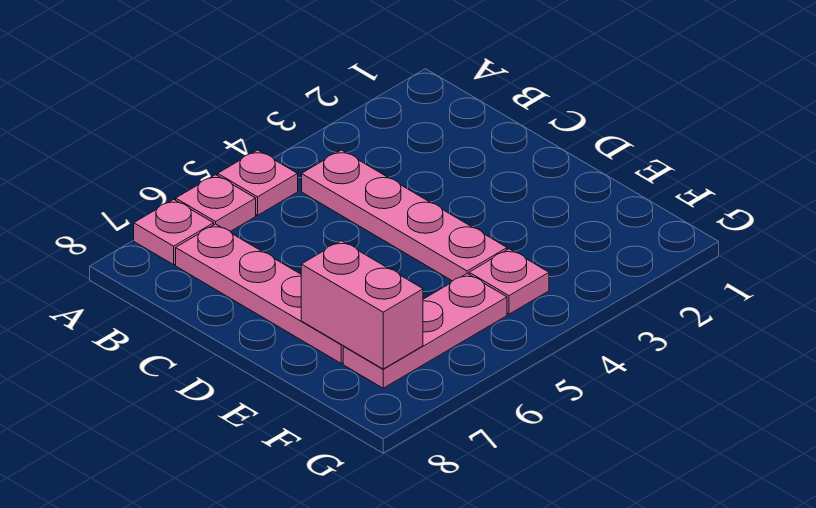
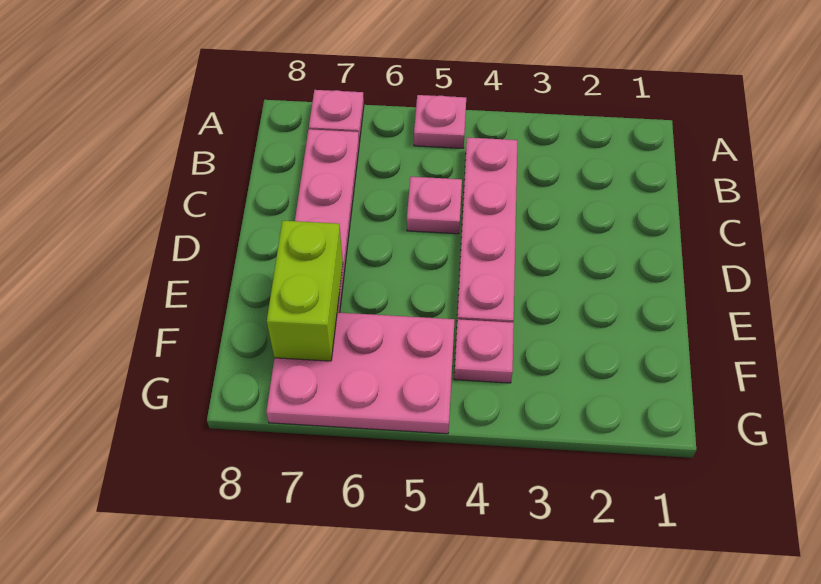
pink 1x1 plate [176,175,256,231] -> pink 1x1 plate moved to [407,177,462,234]
pink 1x2 brick [301,241,423,369] -> lime 1x2 brick [267,221,343,361]
pink 1x3 plate [343,274,507,388] -> pink 2x3 plate [266,313,455,434]

